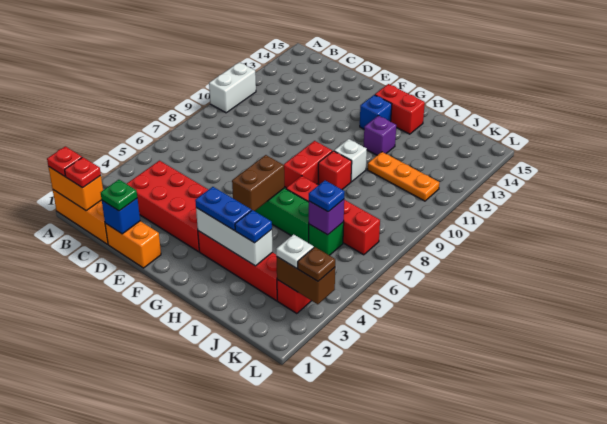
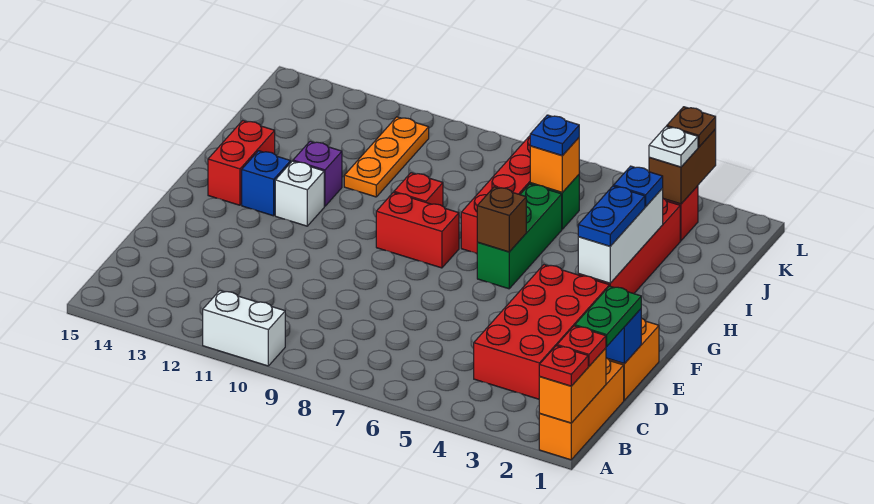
green 1x1 plate [101,180,137,211] -> green 1x2 plate [575,286,641,346]
brown 1x2 brick [232,155,284,211] -> brown 1x1 brick [477,187,526,252]
white 1x1 brick [334,139,367,182] -> white 1x1 brick moved to [275,161,324,226]
purple 1x1 brick [309,199,344,235] -> orange 1x1 brick [530,138,579,192]

